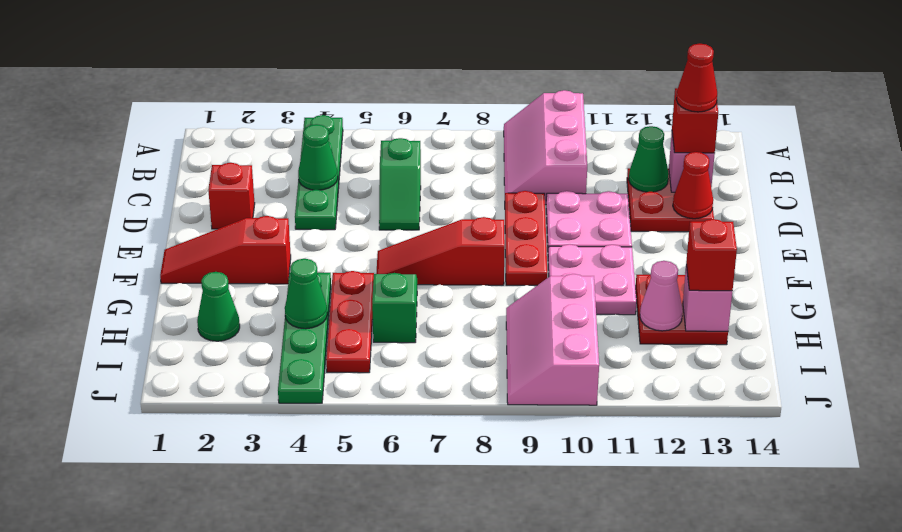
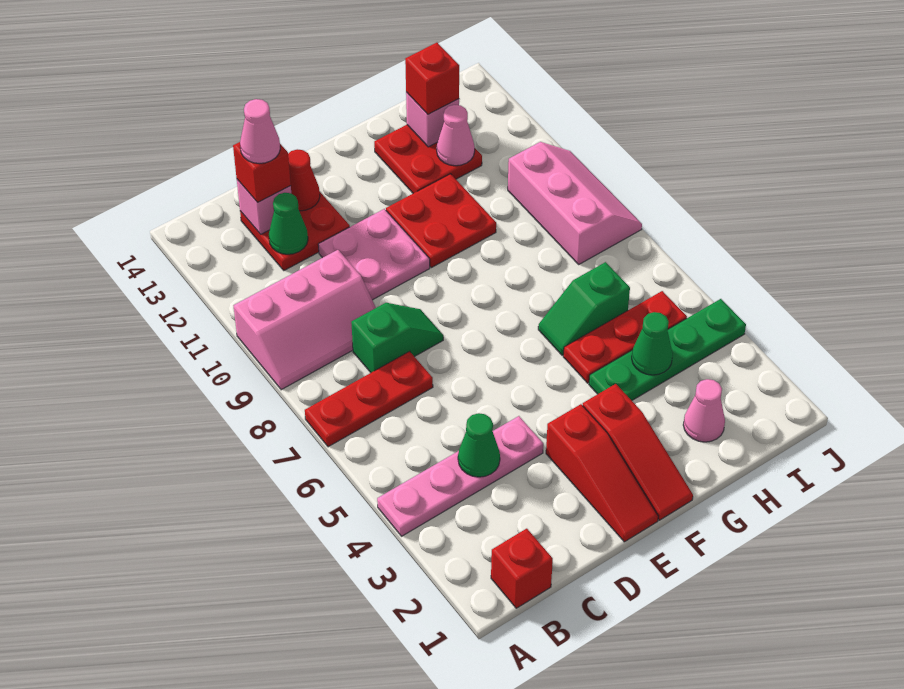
green 1x4 plate [295,115,343,230] -> pink 1x4 plate [377,416,543,536]
green 1x2 slope [379,138,421,230] -> green 1x2 slope moved to [351,303,443,373]
red 1x1 cone [676,43,717,112] -> pink 1x1 cone [240,99,280,164]
red 1x1 brick [208,163,255,229] -> red 1x1 brick moved to [491,529,553,608]
red 1x3 plate [505,191,547,285] -> red 1x3 plate moved to [305,351,433,447]
red 1x3 slope [376,217,505,285] -> red 1x3 slope moved to [546,404,658,542]
pink 2x2 plate [548,244,636,315] -> red 2x2 plate [386,174,496,268]
green 1x1 cone [197,272,240,341] -> pink 1x1 cone [683,379,725,442]
pink 2x3 slope [506,274,599,405] -> pink 2x3 slope turned to [508,142,642,264]

